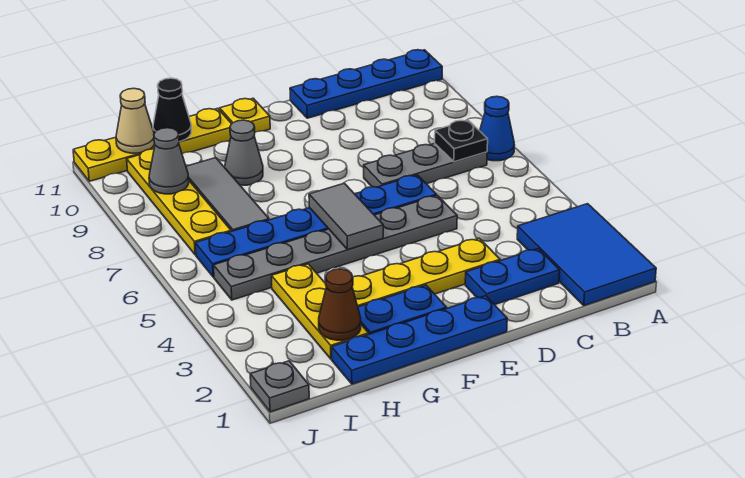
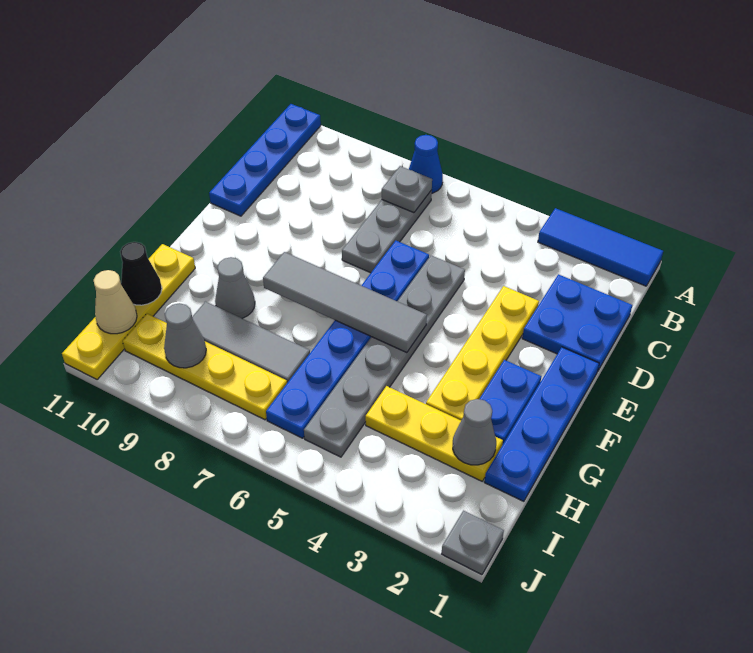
blue 2x3 tile [517,204,656,306] -> blue 1x3 tile [538,208,663,286]
black 1x1 plate [435,120,488,162] -> grey 1x1 plate [382,166,432,213]
blue 1x2 plate [465,249,560,305] -> blue 2x2 plate [522,274,632,372]
grey 1x2 tile [309,183,383,250] -> grey 1x4 tile [263,252,427,353]
yellow 1x1 plate [220,98,270,132] -> none
brown 1x1 cone [319,269,361,340] -> grey 1x1 cone [453,399,496,465]

